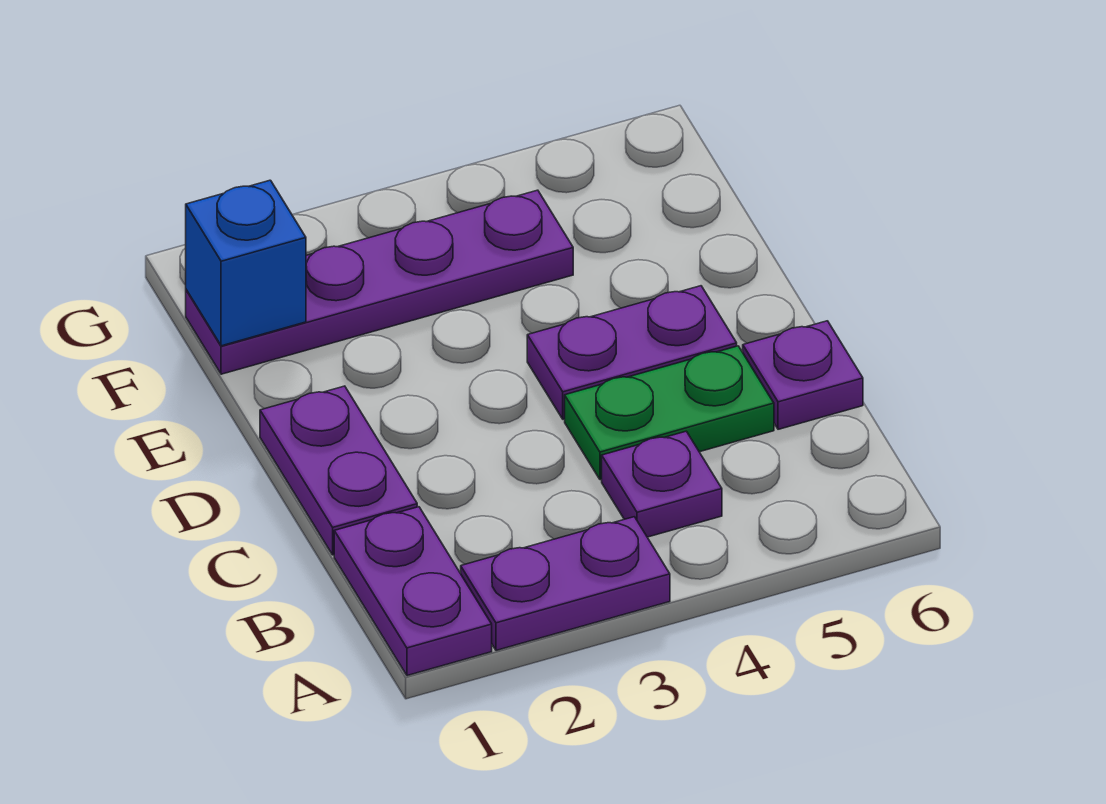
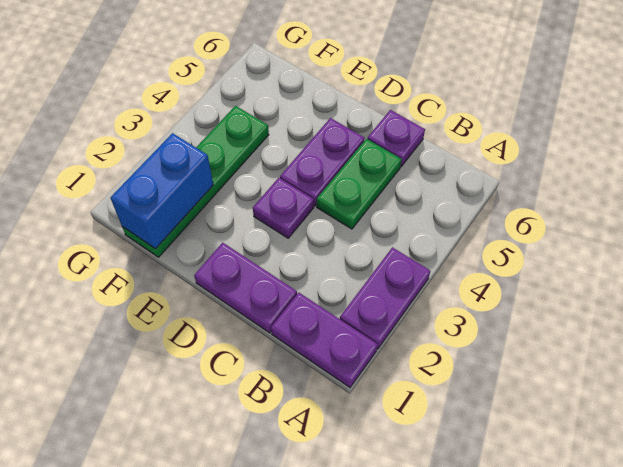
purple 1x1 plate [602,431,722,537] -> purple 1x1 plate moved to [253,178,314,238]
purple 1x4 plate [186,190,573,374] -> green 1x4 plate [122,106,269,257]
blue 1x1 brick [186,180,306,346] -> blue 1x2 brick [110,133,213,249]

